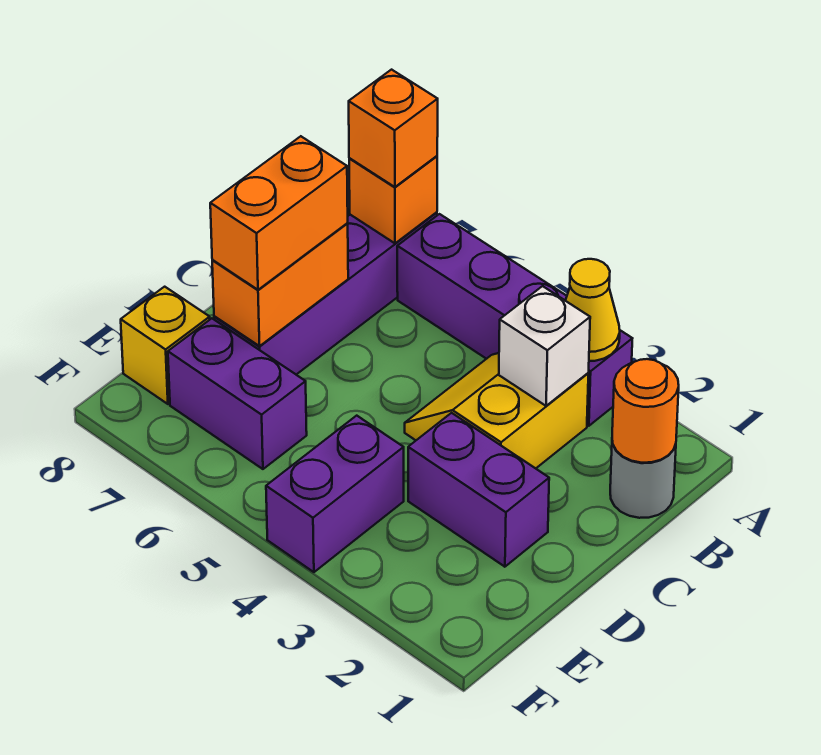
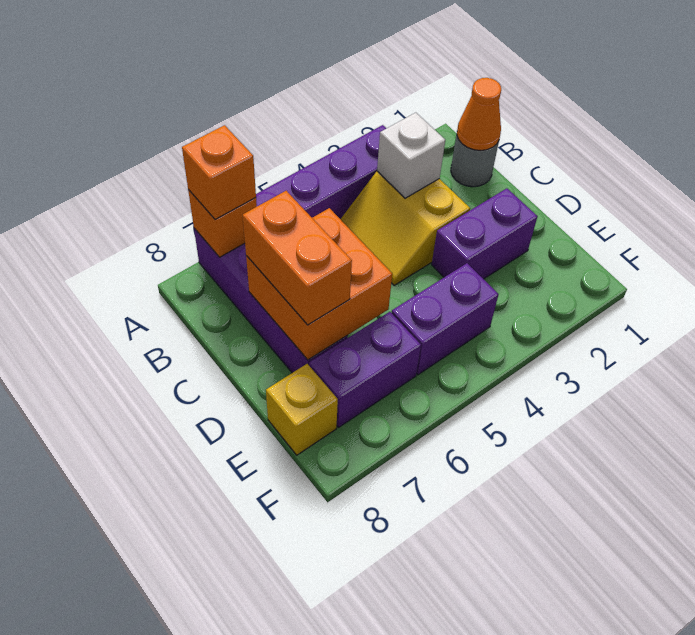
yellow 1x1 cone [565,259,620,361] -> none
orange 1x1 round brick [612,359,679,463] -> orange 1x1 cone [457,78,501,151]
orange 1x2 brick [212,224,348,346] -> orange 2x2 brick [246,208,392,360]
purple 1x2 brick [266,416,404,572] -> purple 1x2 brick turned to [392,263,499,375]

